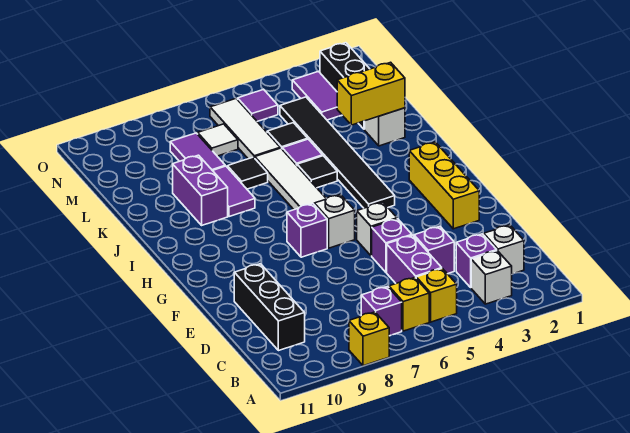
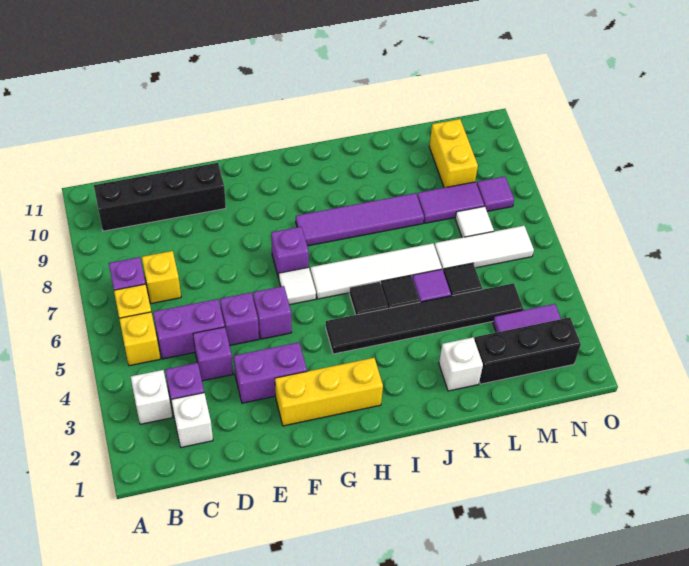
yellow 1x1 brick [349,312,389,366] -> yellow 1x1 brick moved to [142,251,181,304]
black 1x3 brick [234,264,305,351] -> black 1x4 brick [94,163,226,231]
white 1x1 brick [357,202,397,256] -> purple 1x1 brick [253,286,292,339]
white 1x1 brick [314,195,355,248] -> white 1x1 tile [279,267,316,305]
purple 1x2 tile [213,166,255,217] -> purple 1x4 tile [296,193,424,246]
purple 1x2 brick [173,155,228,225] -> purple 1x2 brick moved to [234,342,307,403]
yellow 1x2 brick [337,62,405,125] -> yellow 1x2 brick moved to [429,119,478,188]
black 1x1 tile [227,157,268,189] -> black 1x1 tile moved to [349,282,388,315]
purple 1x1 tile [238,89,278,121] -> purple 1x1 tile moved to [477,176,514,211]

